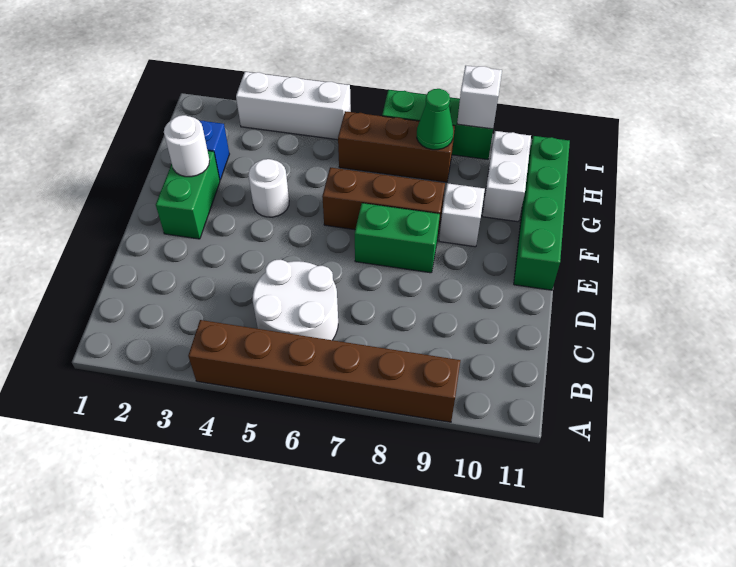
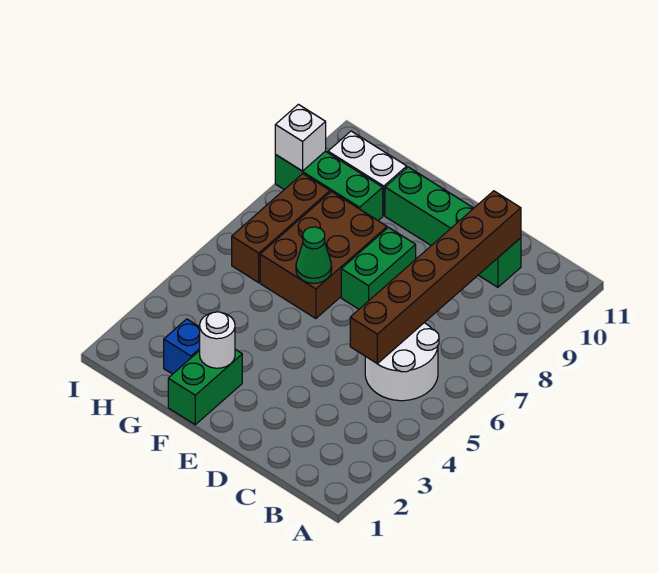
brown 1x6 brick [188,320,461,422] -> brown 1x6 brick moved to [350,191,521,363]
green 1x2 brick [156,151,220,239] -> green 1x2 brick turned to [168,349,242,425]
green 1x4 brick [514,136,570,290] -> green 1x4 brick moved to [385,167,521,287]
white 1x1 round brick [248,159,289,217] -> none
brown 1x3 brick [322,167,445,239] -> brown 2x3 brick [260,192,387,318]
white 1x1 brick [439,183,485,247] -> none
green 1x1 cone [417,89,453,150] -> green 1x1 cone moved to [296,227,332,283]
white 1x3 brick [236,72,351,140] -> none
green 1x3 brick [382,90,493,160] -> green 1x3 brick turned to [275,151,383,220]

